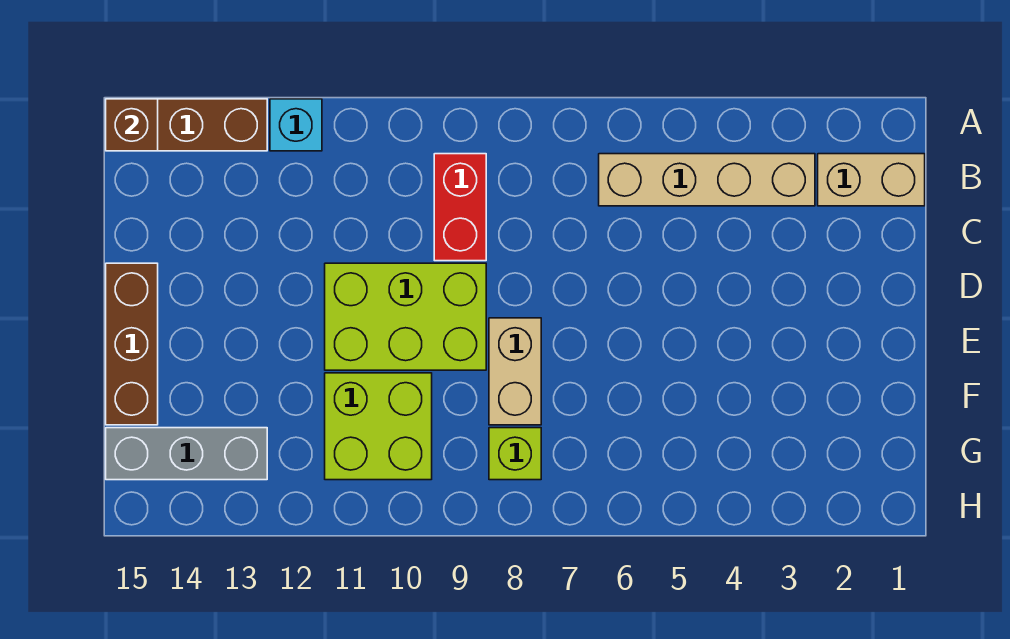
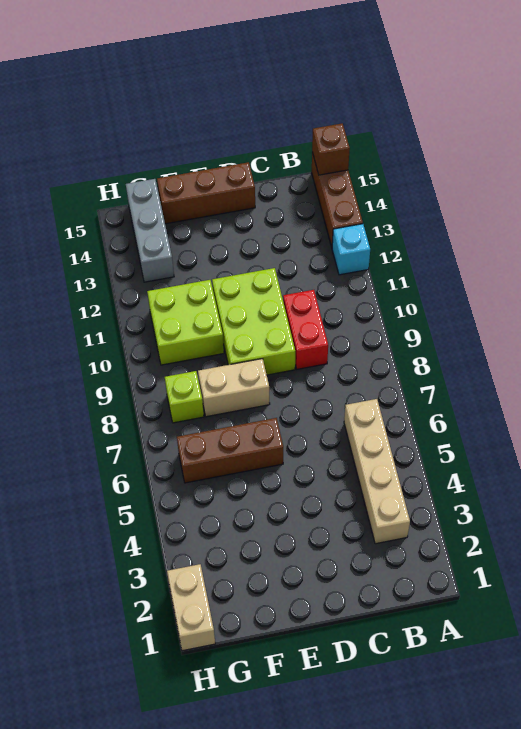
tan 1x2 brick [818,154,925,206] -> tan 1x2 brick moved to [167,564,215,651]
red 1x2 brick [434,154,486,261] -> red 1x2 brick turned to [283,290,328,369]
none -> brown 1x3 brick [177,418,283,483]

